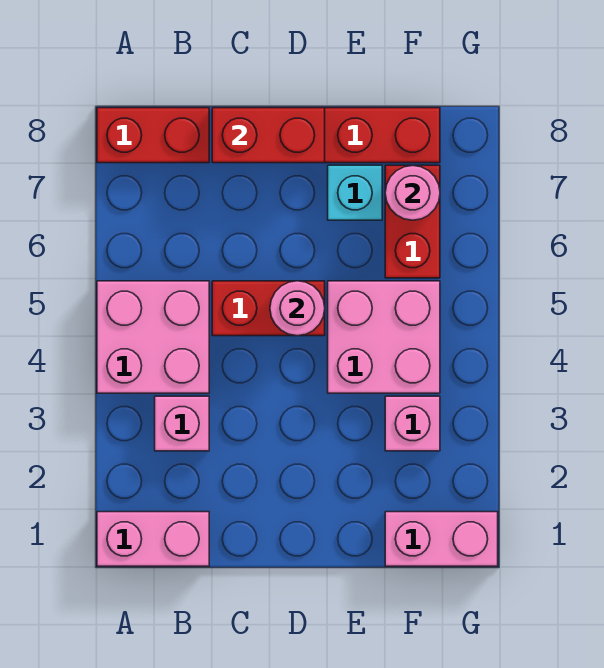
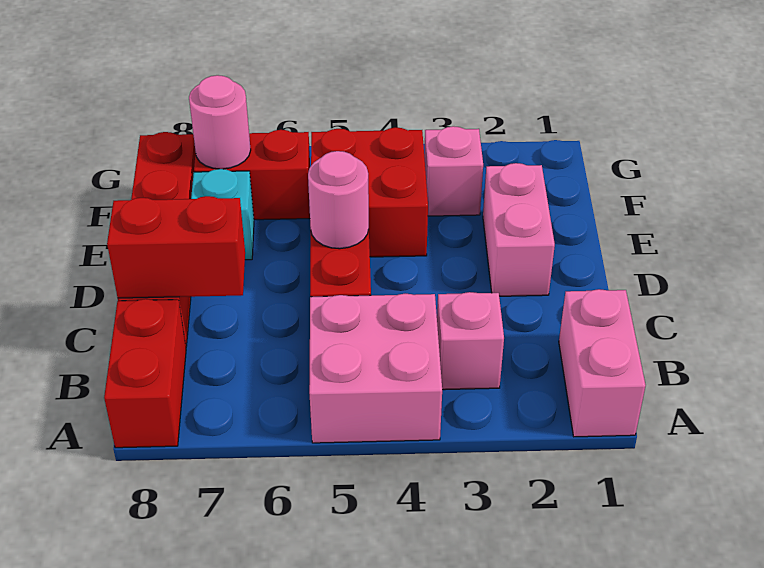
red 1x2 brick [212,108,325,163] -> red 1x2 brick turned to [107,196,245,298]
pink 2x2 brick [328,281,440,393] -> red 2x2 brick [311,128,428,257]
pink 1x2 brick [385,512,498,566] -> pink 1x2 brick moved to [483,163,555,296]

